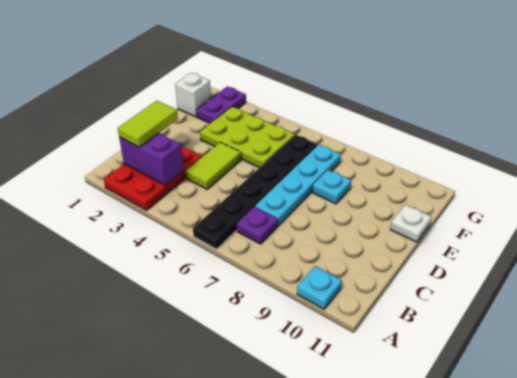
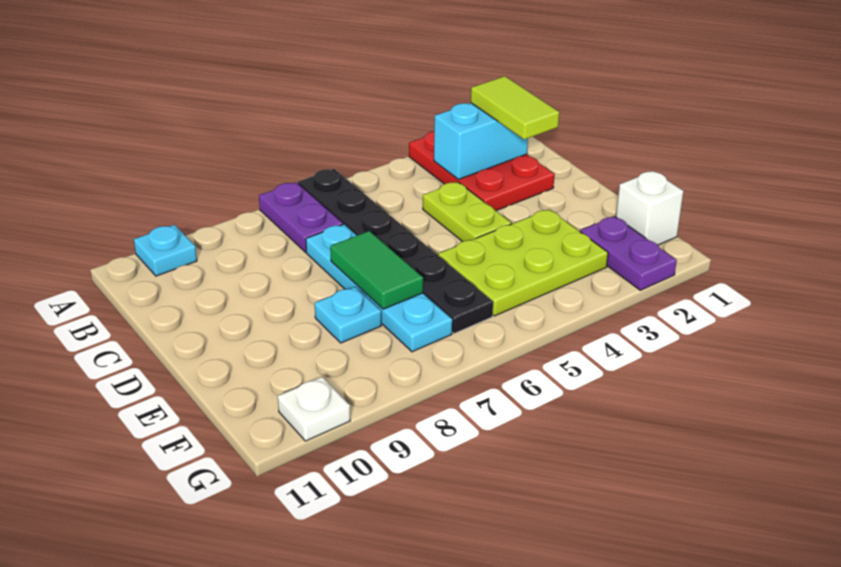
purple 1x2 brick [119,133,184,185] -> cyan 1x2 brick [434,103,528,179]
purple 1x1 plate [237,207,278,244] -> purple 1x2 plate [259,182,343,252]
lime 1x2 tile [186,142,241,189] -> lime 1x2 plate [423,182,511,242]
none -> green 1x2 tile [330,231,423,309]
white 1x1 plate [390,205,431,242] -> white 1x1 plate moved to [278,377,350,441]

